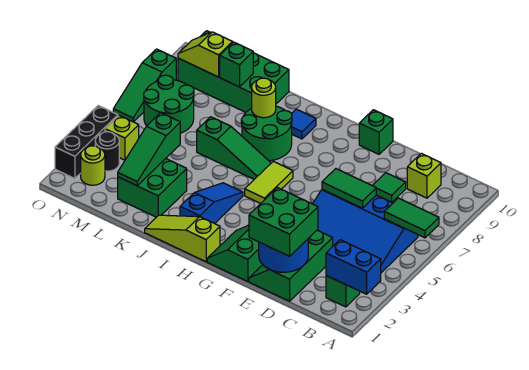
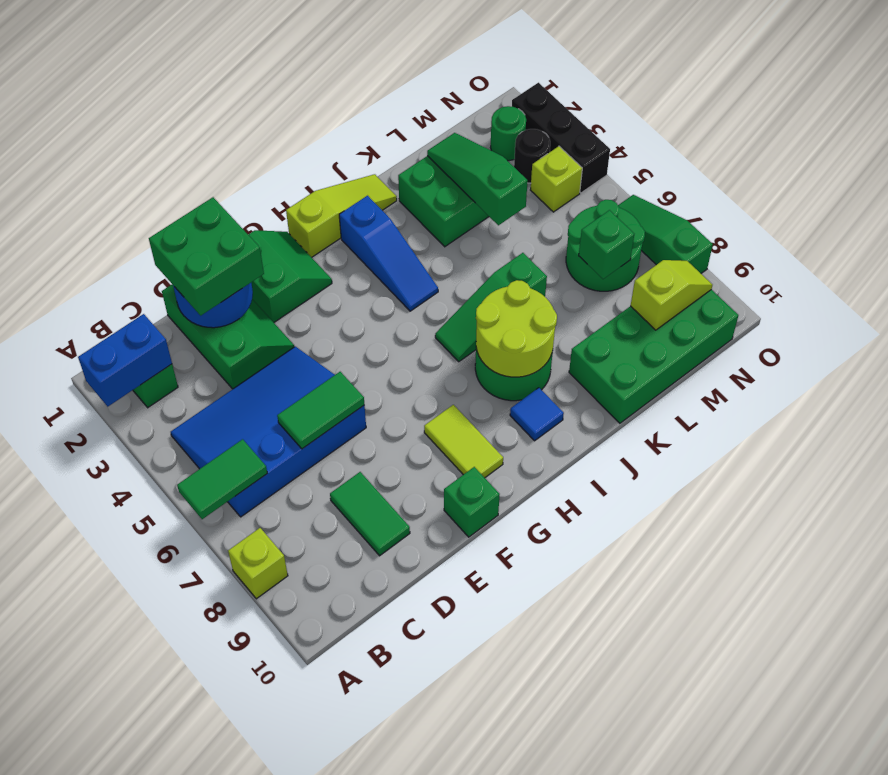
lime 1x1 brick [407,153,441,198] -> lime 1x1 brick moved to [228,528,288,599]
green 1x1 tile [372,173,406,202] -> green 1x2 tile [330,472,410,556]
lime 1x2 tile [245,161,293,204] -> lime 1x2 tile moved to [424,405,503,478]
lime 1x1 round brick [252,78,276,118] -> lime 2x2 round brick [476,280,557,377]
green 1x1 brick [220,42,253,87] -> green 1x1 brick moved to [579,210,634,279]
lime 1x1 round brick [81,146,105,185] -> green 1x1 round brick [491,106,526,161]

